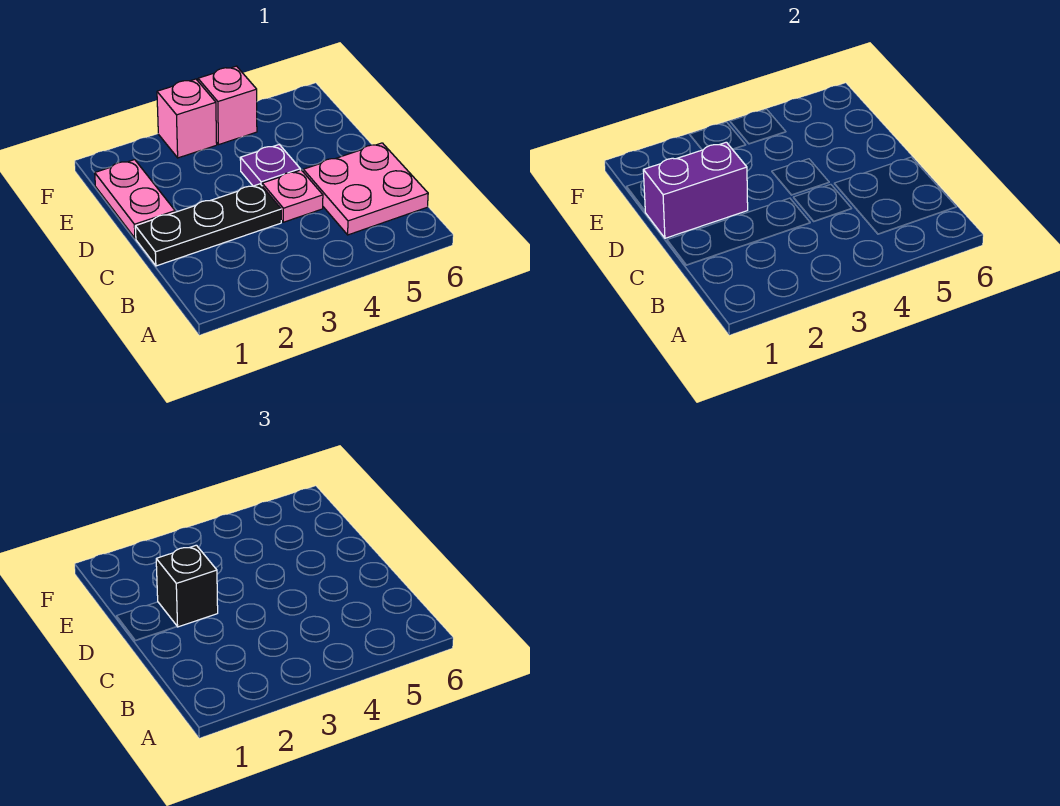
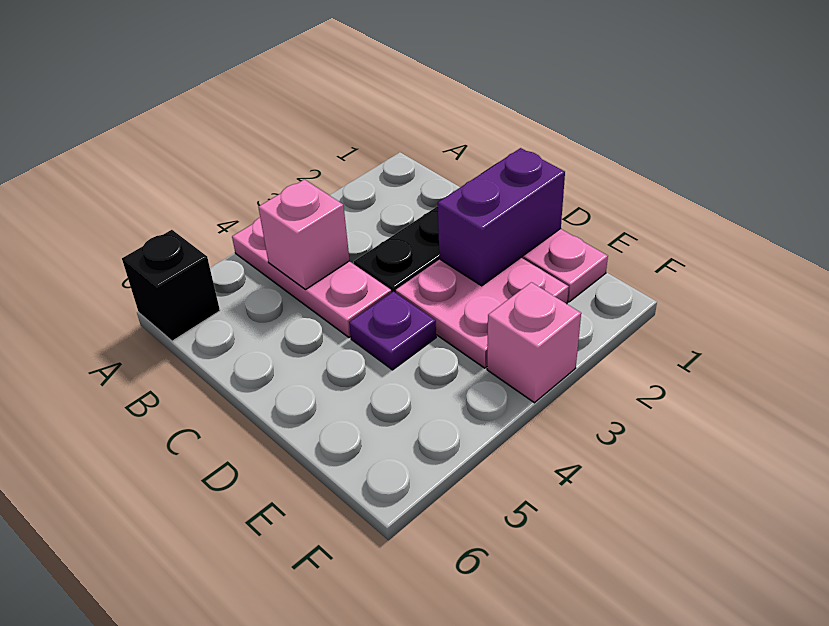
pink 2x2 plate [303,143,428,235] -> pink 2x2 plate moved to [396,258,569,368]
pink 1x1 plate [262,170,323,222] -> pink 1x3 plate [232,218,391,338]
black 1x1 brick [156,545,218,627] -> black 1x1 brick moved to [122,230,220,341]
pink 1x1 brick [198,66,257,145] -> pink 1x1 brick moved to [258,179,350,289]

